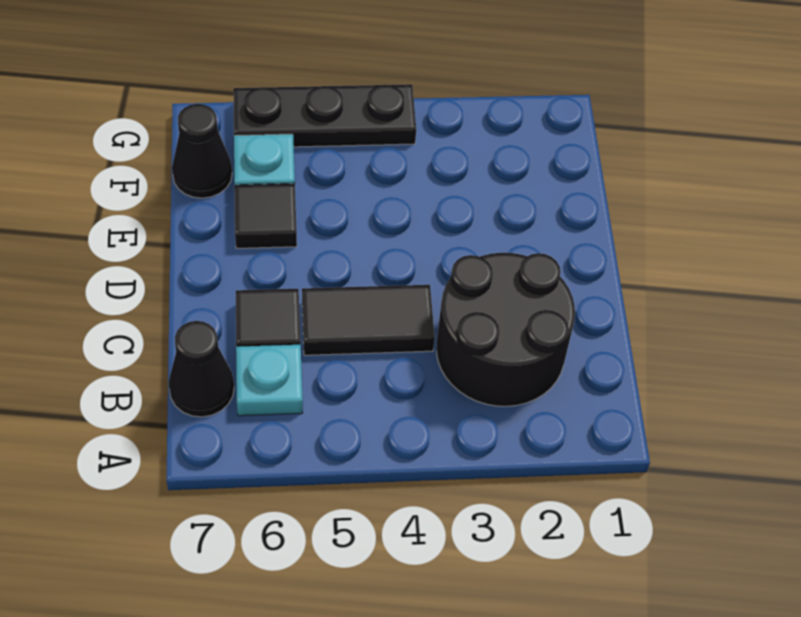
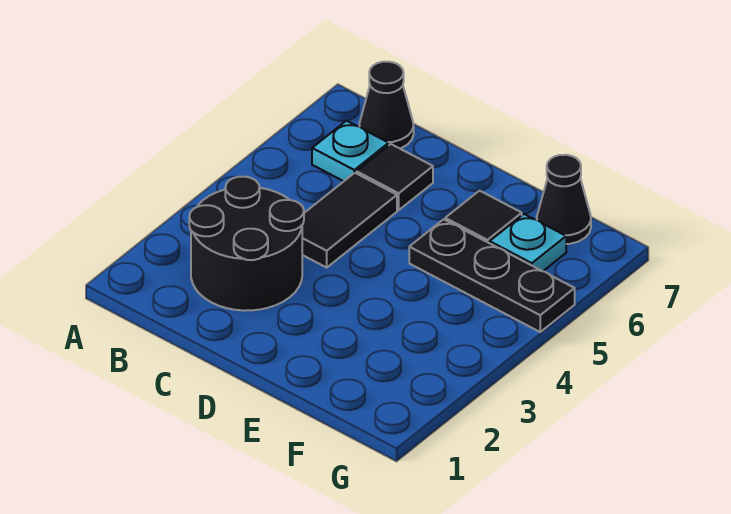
black 1x3 plate [233,84,416,147] -> black 1x3 plate turned to [409,219,575,332]

